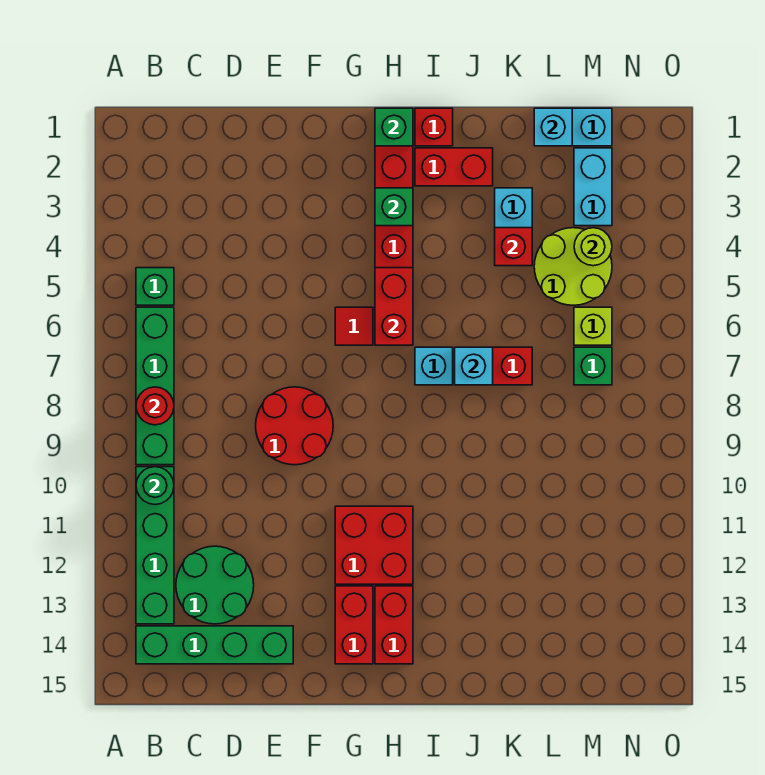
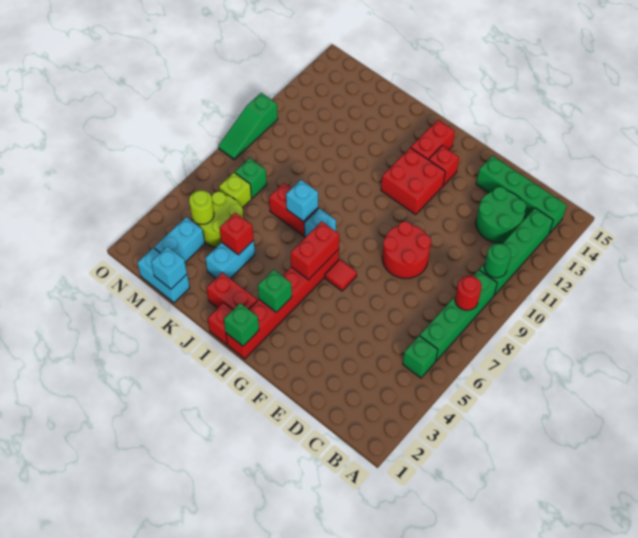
red 1x2 brick [335,586,373,664] -> red 1x1 brick [429,146,459,185]
none -> green 1x3 slope [218,93,278,160]

